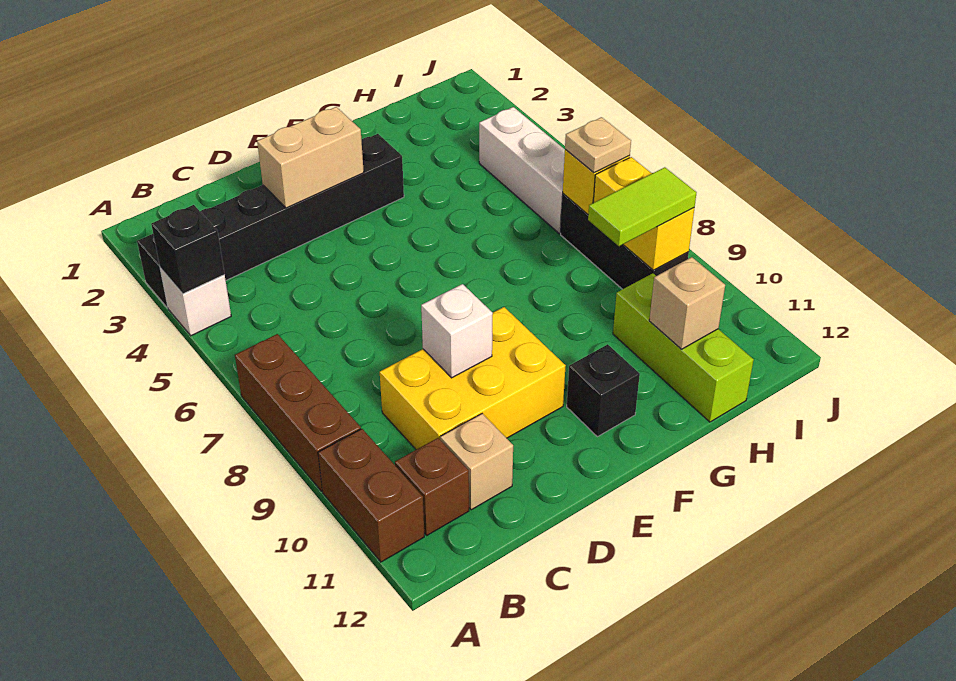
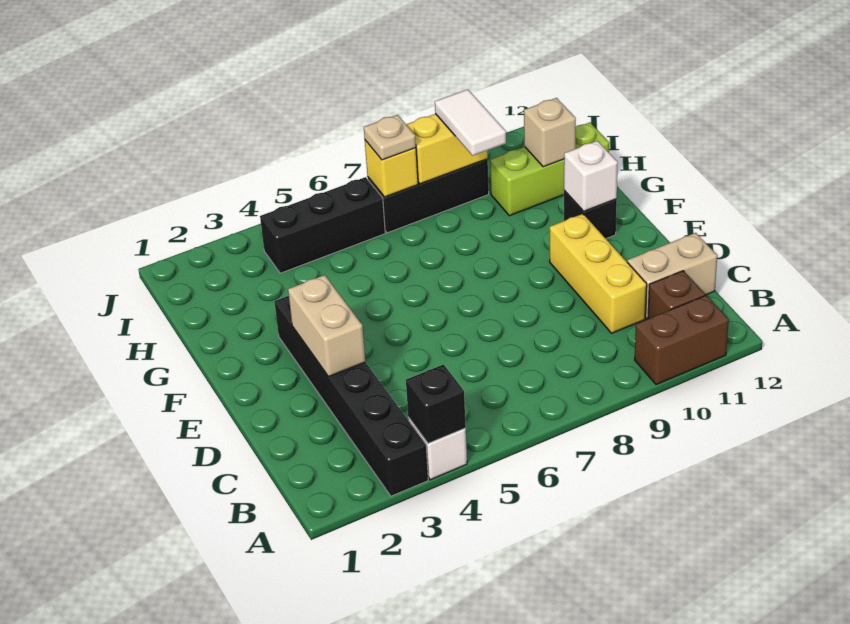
brown 1x3 brick [235,334,361,491] -> none
yellow 2x3 brick [380,307,566,450] -> yellow 1x3 brick [550,214,647,333]
tan 1x1 brick [440,413,513,510] -> tan 1x2 brick [627,233,717,319]
white 1x1 brick [421,284,493,378] -> white 1x1 brick moved to [564,141,618,211]
lime 1x2 tile [588,167,696,246] -> white 1x2 tile [435,90,506,156]
white 1x3 brick [479,107,565,233] -> black 1x3 brick [260,177,385,273]

